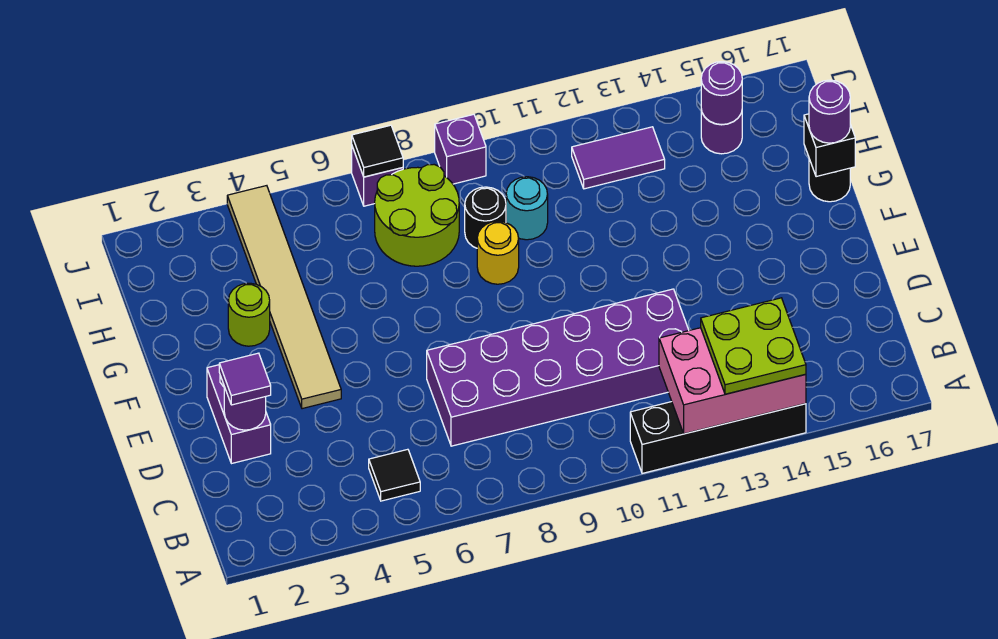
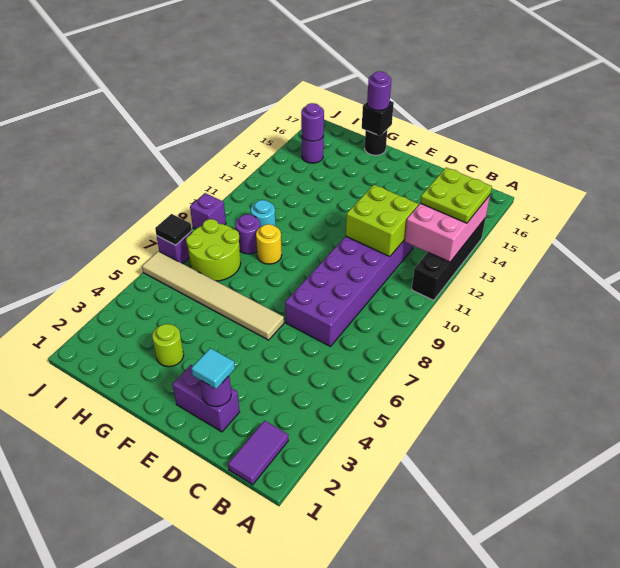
black 1x1 tile [369,449,420,501] -> none
none -> lime 2x2 brick [346,185,418,257]
purple 1x1 tile [219,353,271,405] -> cyan 1x1 tile [191,348,235,389]
tan 1x6 tile [227,186,341,409] -> tan 1x6 tile moved to [142,251,284,340]
black 1x1 round brick [465,187,506,248] -> purple 1x1 round brick [235,214,260,254]
purple 1x2 tile [572,127,665,189] -> purple 1x2 tile moved to [228,421,288,485]

